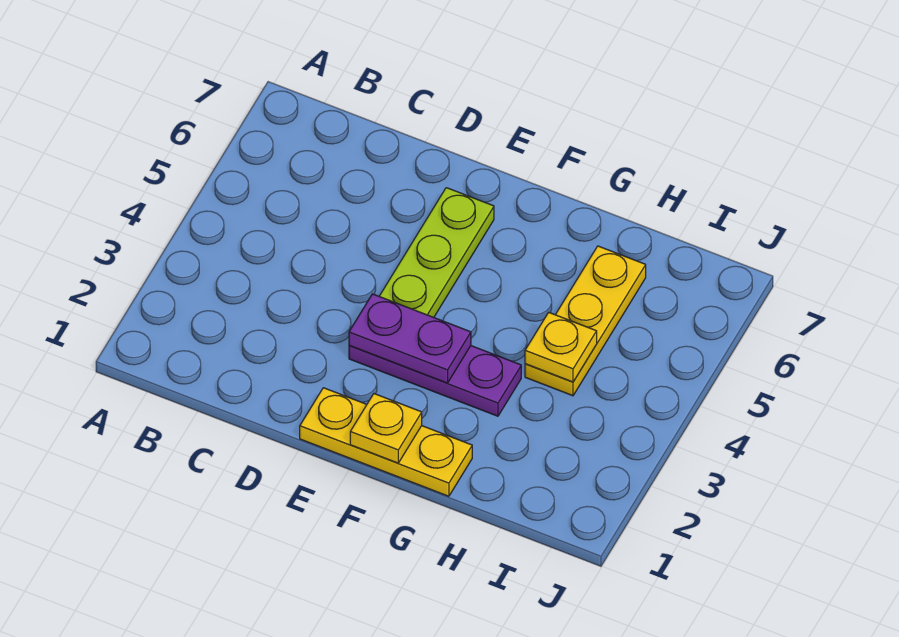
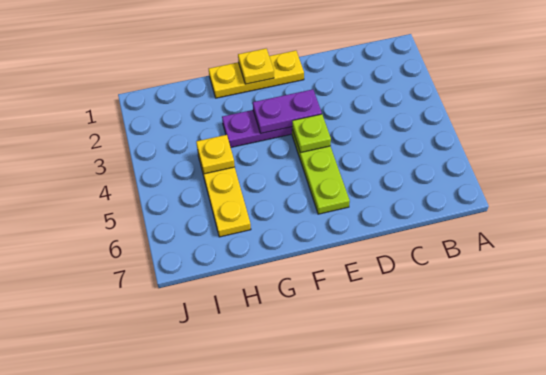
none -> lime 1x1 plate [292,114,331,153]

